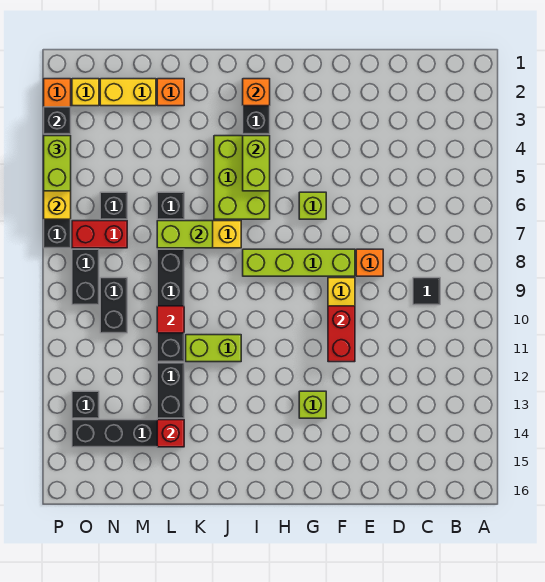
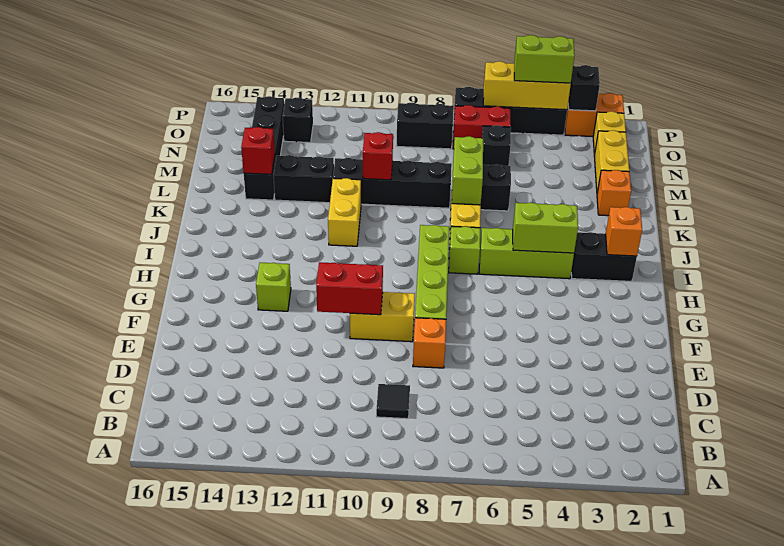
lime 1x1 brick [299,192,326,219] -> lime 1x1 brick moved to [449,226,480,274]
lime 2x3 brick [214,136,270,219] -> lime 1x3 brick [479,228,574,279]
lime 1x2 brick [186,335,241,362] -> yellow 1x2 brick [328,178,361,246]
red 1x1 tile [157,306,184,333] -> red 1x1 brick [363,132,393,180]
red 1x2 brick [72,221,127,248] -> red 1x2 brick turned to [453,105,511,149]
black 1x2 brick [100,278,127,333] -> none

